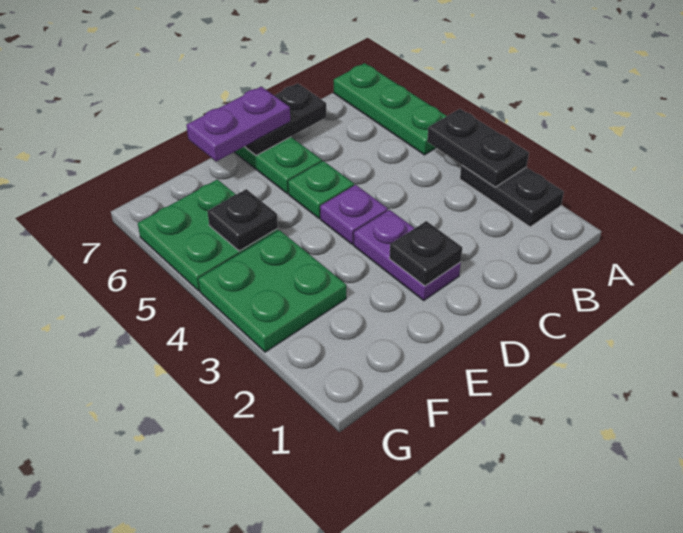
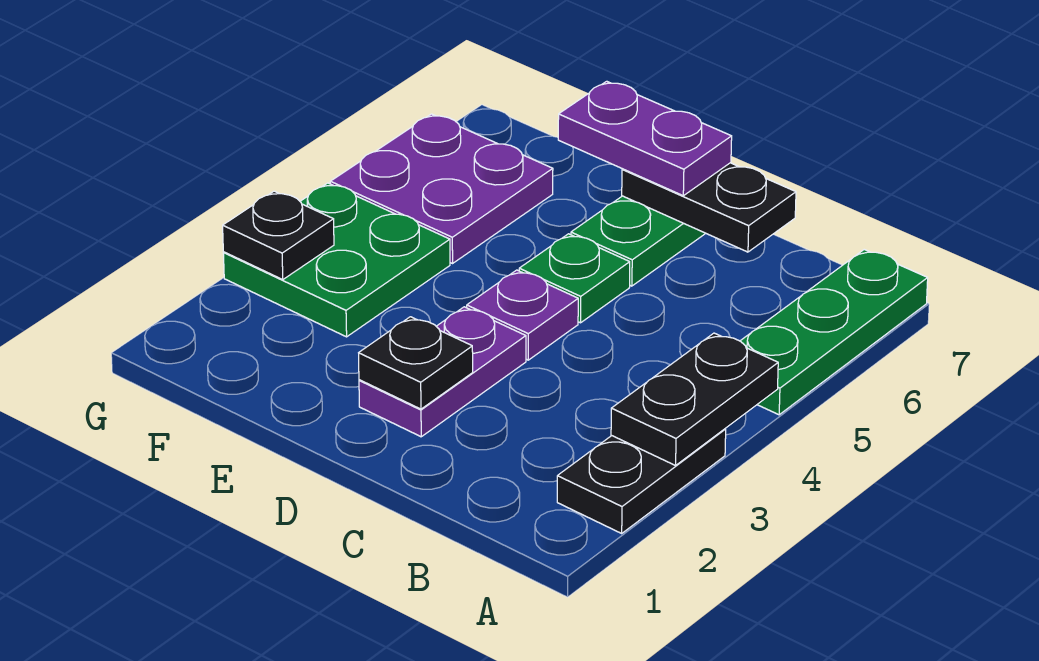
green 2x2 plate [138,179,278,291] -> purple 2x2 plate [330,114,553,263]
black 1x1 plate [207,189,278,251] -> black 1x1 plate moved to [223,191,334,280]

